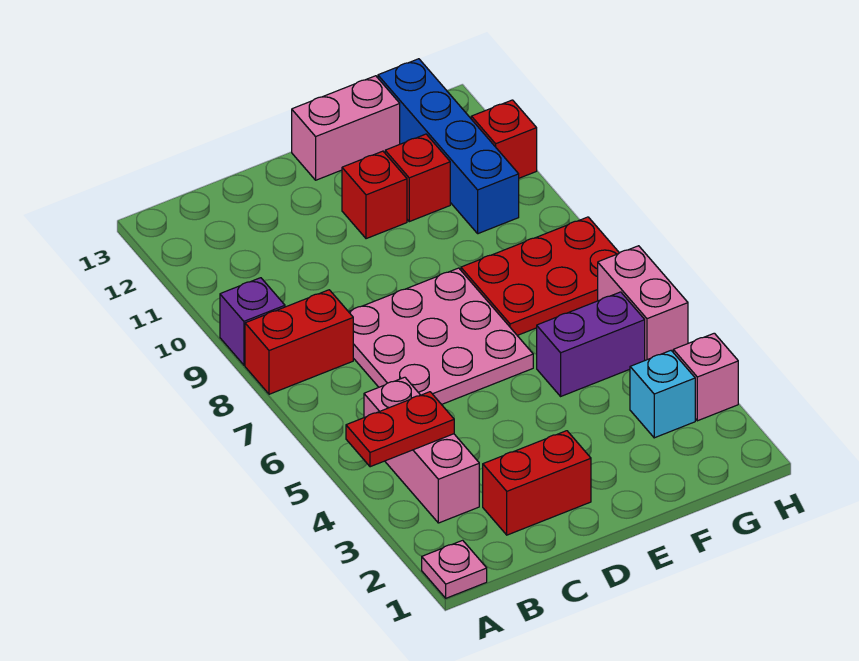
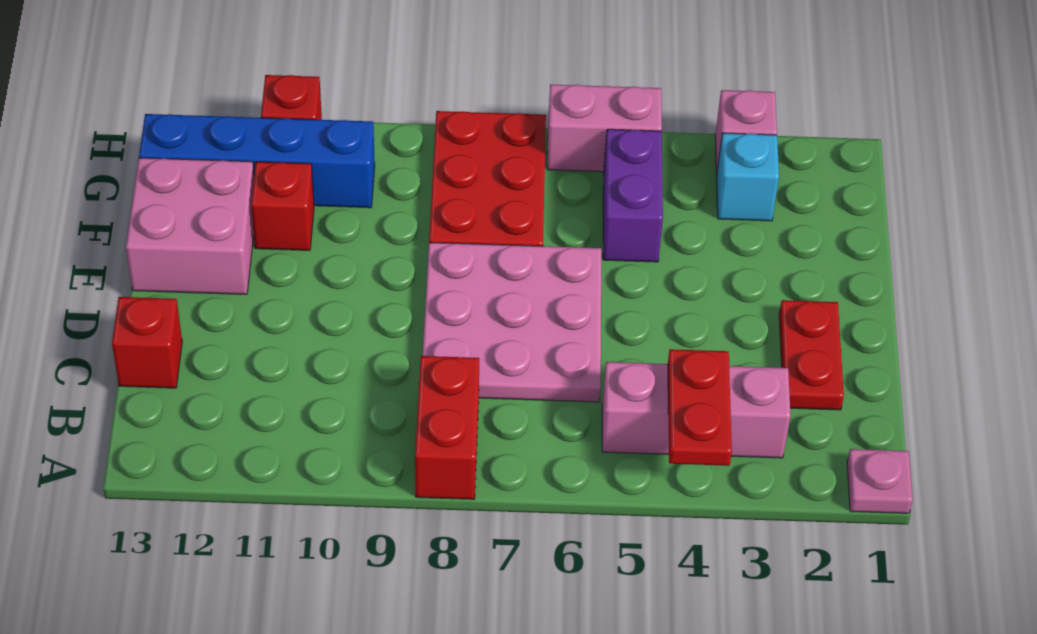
purple 1x1 brick [220,278,285,365] -> none
red 1x2 brick [483,431,591,535] -> red 1x2 plate [779,300,844,410]
red 1x1 brick [342,151,407,239] -> red 1x1 brick moved to [112,297,182,388]
pink 1x2 brick [292,76,400,180] -> pink 2x2 brick [126,158,254,294]

